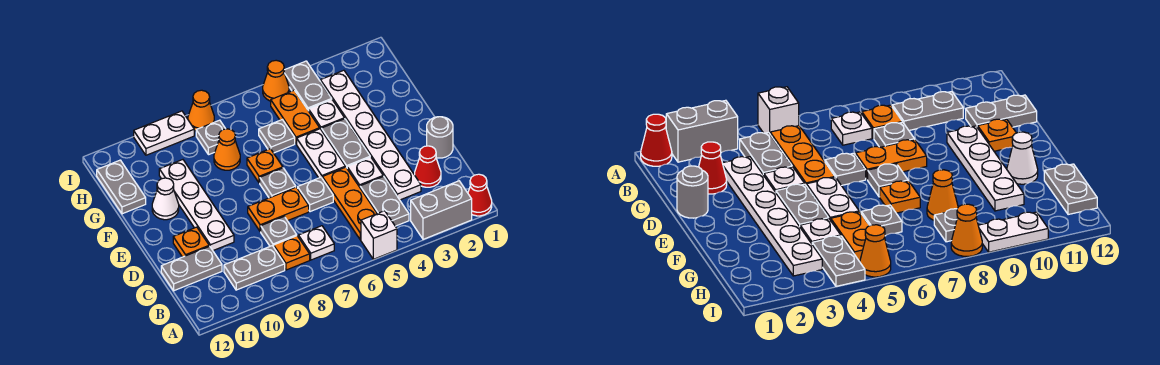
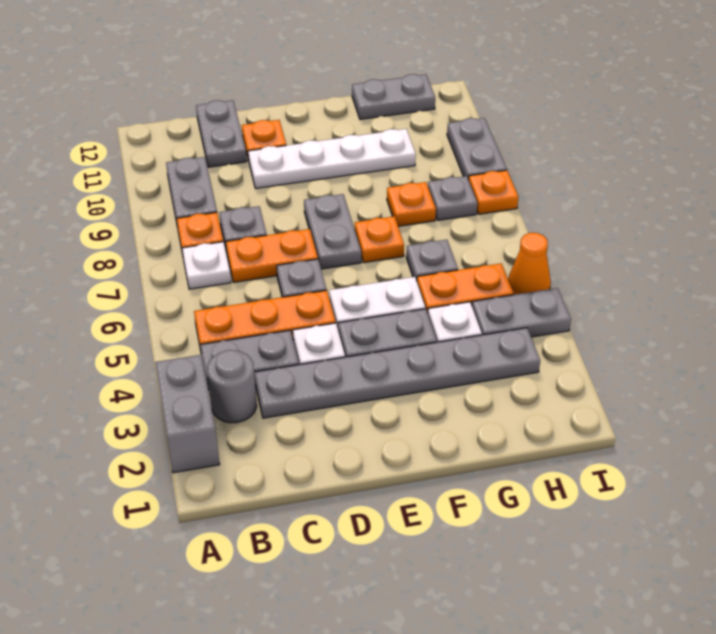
red 1x1 cone [468,174,492,216] -> none
white 1x1 brick [361,211,397,259] -> none
red 1x1 cone [415,146,441,187] -> none
white 1x6 plate [320,70,421,200] -> grey 1x6 plate [254,328,540,418]
grey 1x1 round brick [427,117,453,158] -> grey 1x1 round brick moved to [207,350,257,423]
orange 1x2 plate [248,187,309,232] -> orange 1x2 plate turned to [226,229,318,283]
grey 1x1 plate [260,168,296,198] -> grey 1x2 plate [304,194,361,269]
white 1x1 cone [152,178,179,220] -> none
orange 1x1 cone [214,129,240,170] -> orange 1x1 plate [387,182,436,226]
orange 1x1 cone [188,90,214,131] -> orange 1x1 plate [469,170,518,214]
white 1x2 plate [134,111,194,155] -> grey 1x2 plate [447,118,507,180]

